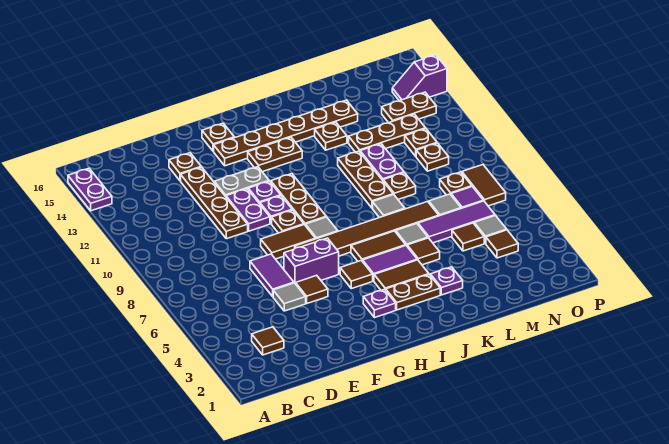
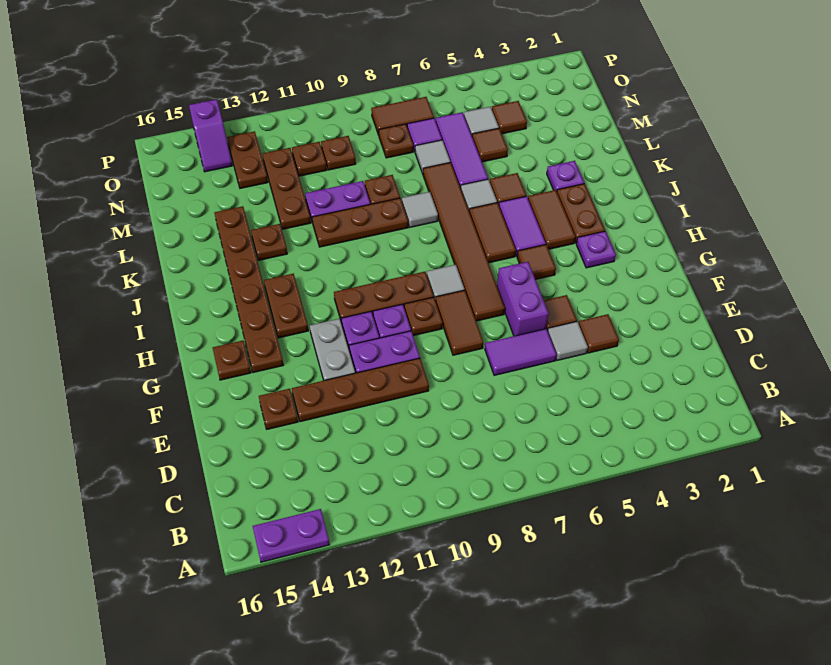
brown 1x1 tile [252,327,284,355] -> brown 1x1 tile moved to [579,314,619,353]

